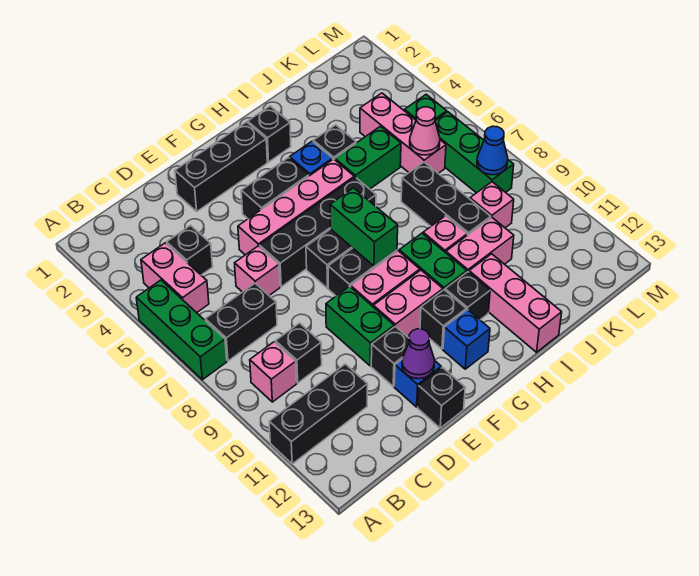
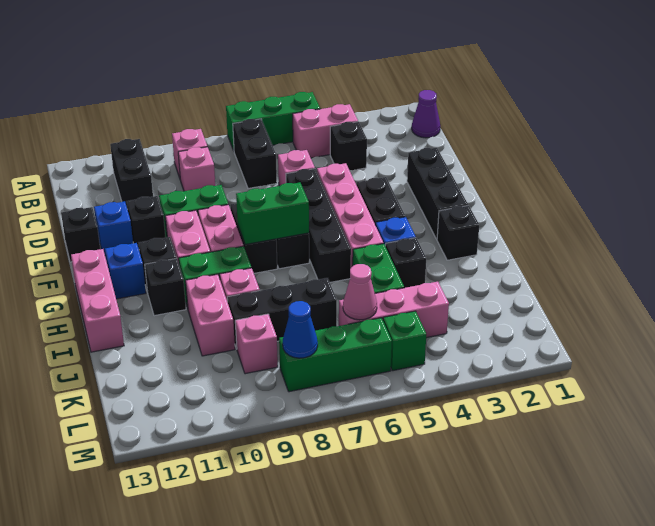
black 1x3 brick [269,364,368,464] -> black 1x2 brick [110,139,153,206]
black 1x1 brick [275,323,322,383] -> pink 1x1 brick [178,147,215,191]
purple 1x1 cone [402,329,435,379] -> purple 1x1 cone moved to [412,90,440,138]
pink 1x3 brick [469,254,562,352] -> pink 1x3 brick turned to [71,249,124,352]

